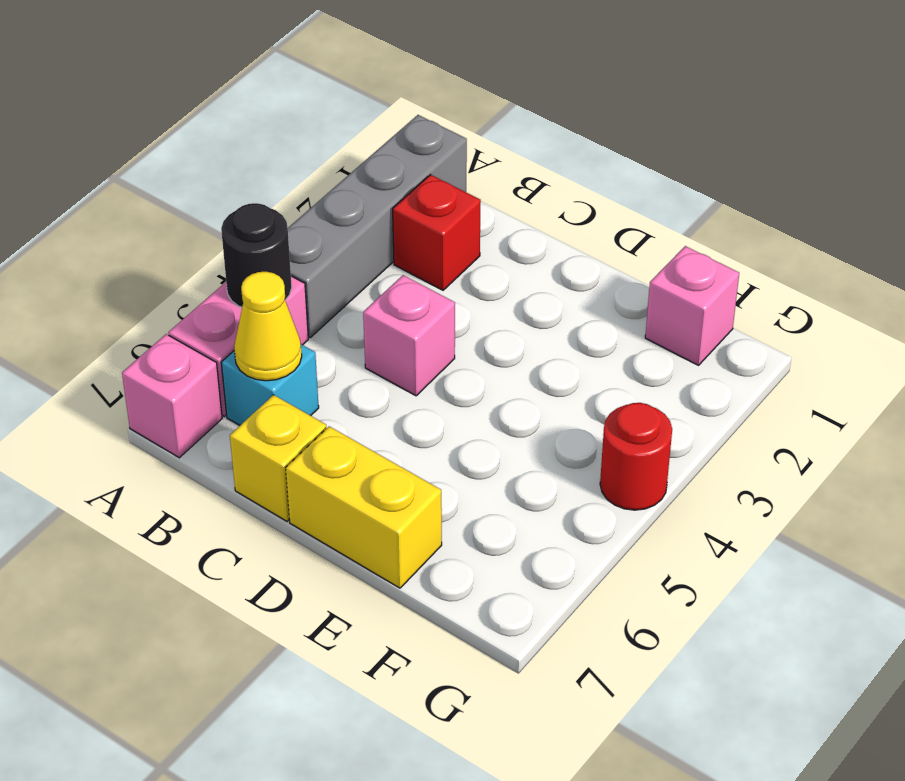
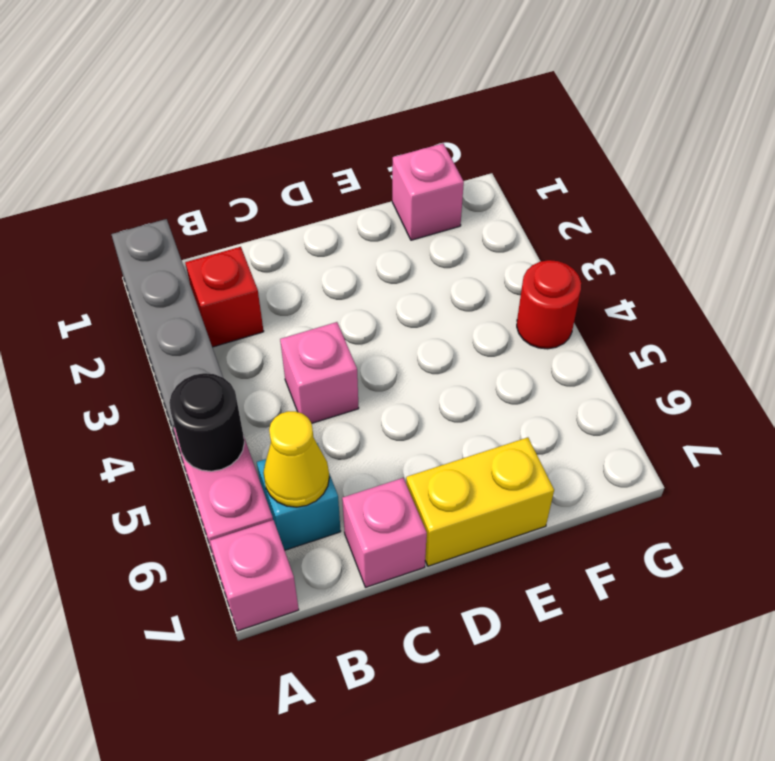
yellow 1x1 brick [230,395,327,521] -> pink 1x1 brick [342,478,427,587]

